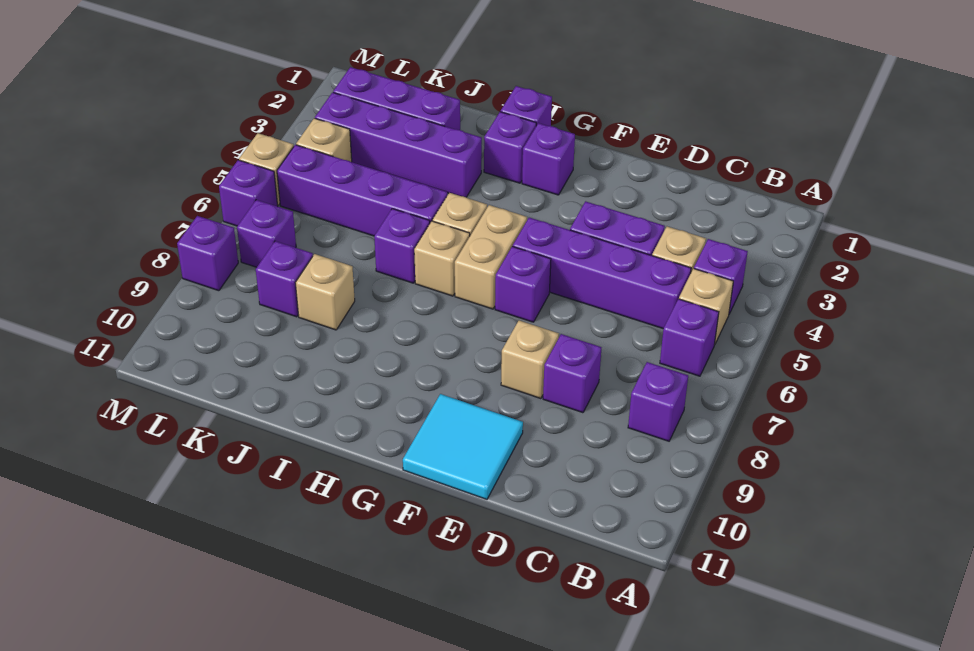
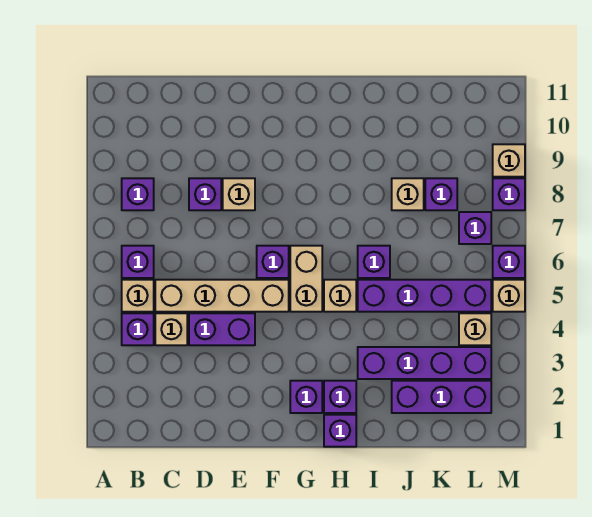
purple 1x4 brick [513,218,691,328] -> tan 1x4 brick [155,280,289,312]
cyan 2x2 tile [403,394,523,499] -> none
tan 1x1 brick [414,221,470,296] -> tan 1x1 brick moved to [493,144,525,177]

